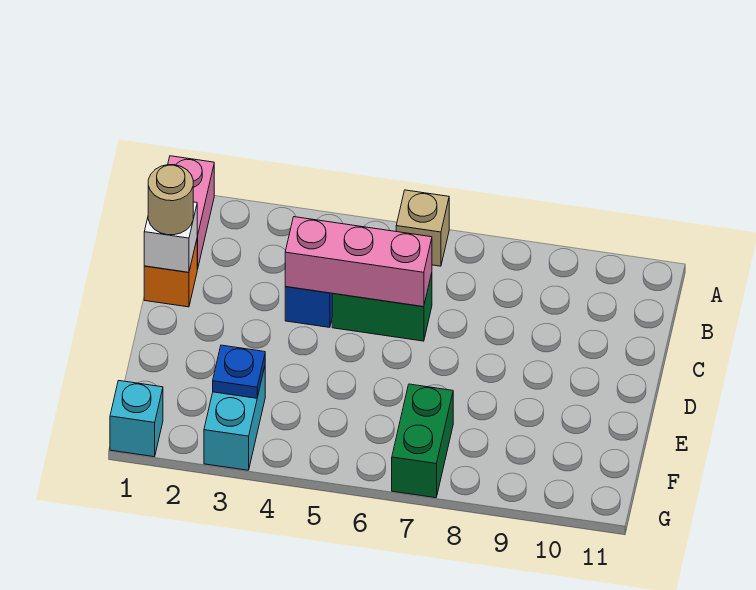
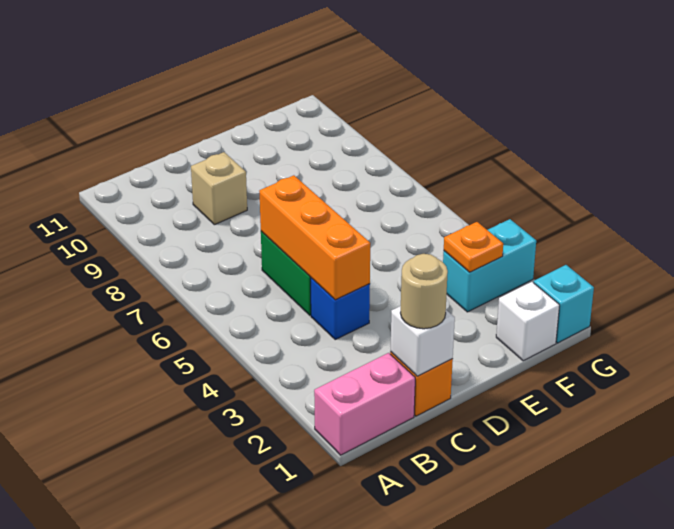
tan 1x1 brick [396,190,449,266] -> tan 1x1 brick moved to [191,152,247,225]
pink 1x3 brick [285,217,432,307] -> orange 1x3 brick [259,175,370,300]
none -> white 1x1 brick [496,282,560,361]
blue 1x1 plate [213,345,265,398] -> orange 1x1 plate [444,222,503,272]
green 1x2 brick [392,384,453,498] -> none

